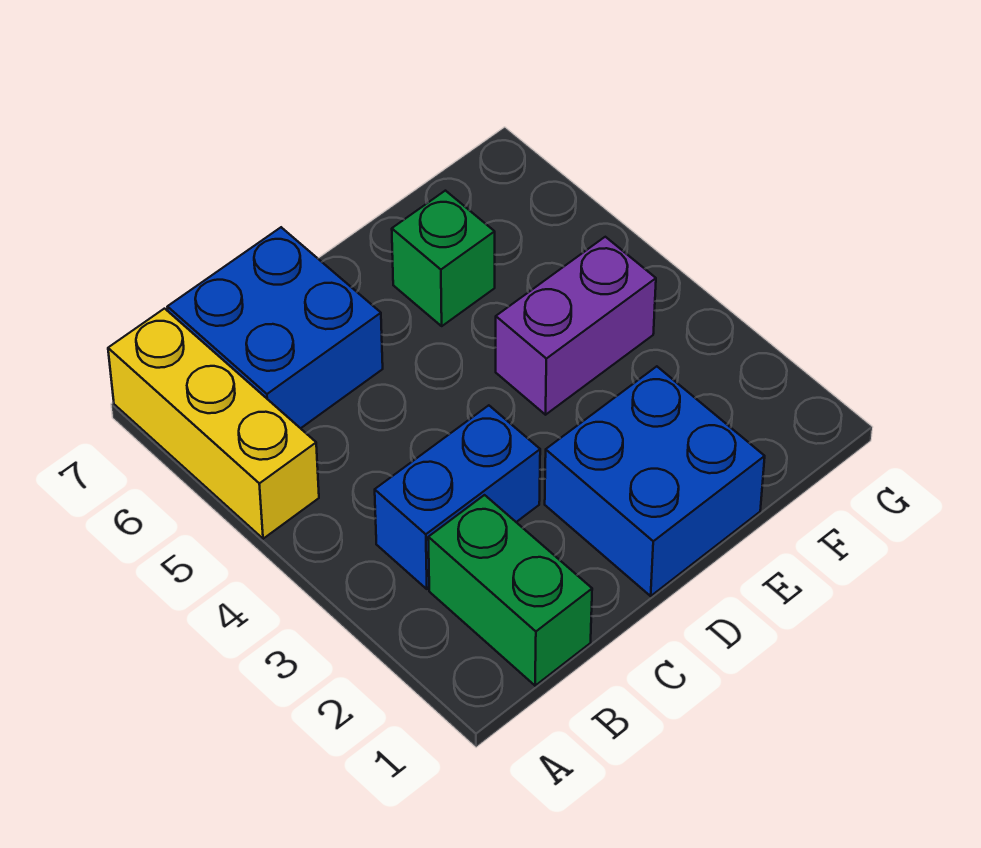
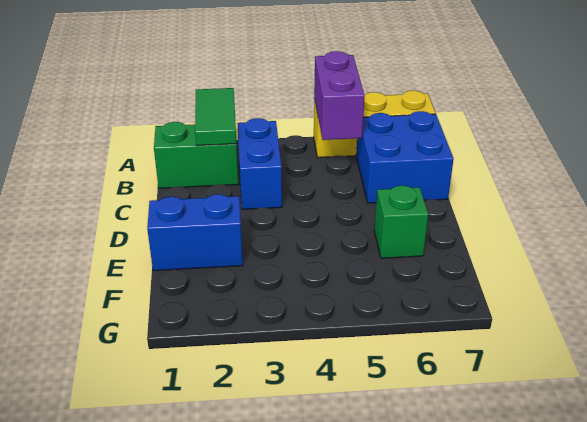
none -> green 1x2 tile [195,88,237,146]
blue 2x2 brick [545,366,765,596] -> blue 1x2 brick [147,194,243,271]
purple 1x2 brick [496,237,656,415] -> purple 1x2 brick moved to [314,51,364,140]

